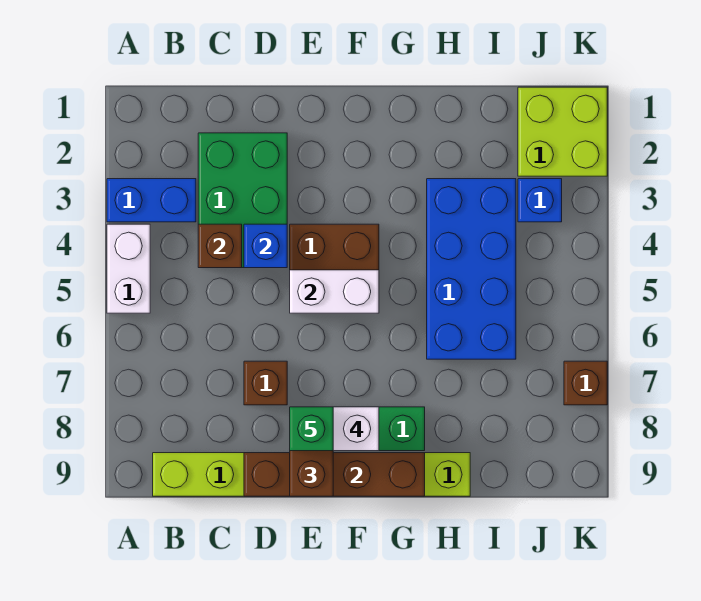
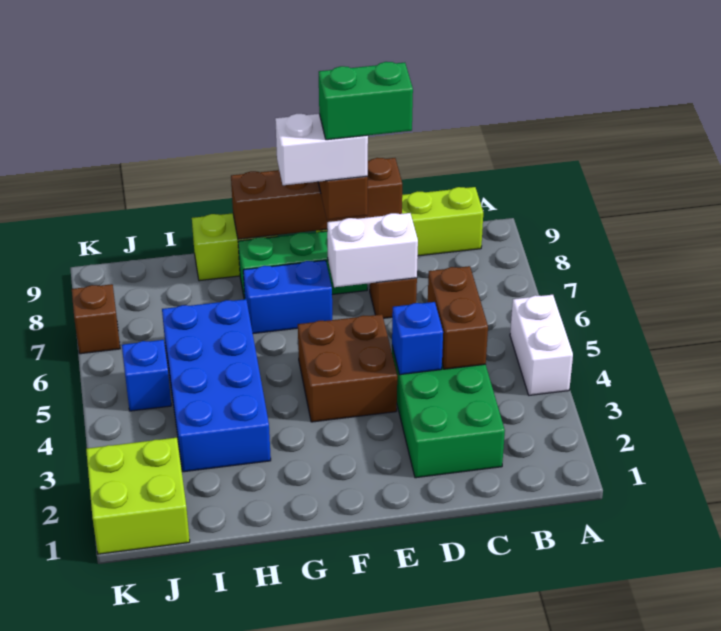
blue 1x2 brick [107,179,196,222] -> blue 1x2 brick moved to [243,260,332,334]
brown 1x1 brick [198,224,242,268] -> brown 1x2 brick [428,266,488,369]
white 1x2 brick [290,270,379,313] -> white 1x2 brick moved to [327,213,418,287]
green 1x1 brick [290,407,333,451] -> green 1x2 brick [319,62,413,140]
blue 1x1 brick [518,179,562,222] -> blue 1x1 brick moved to [122,340,171,411]

